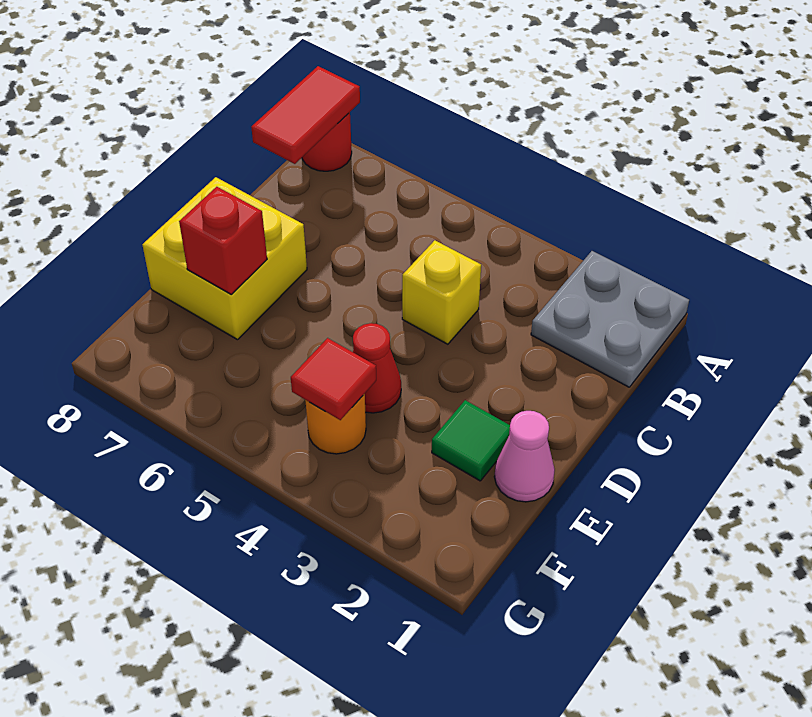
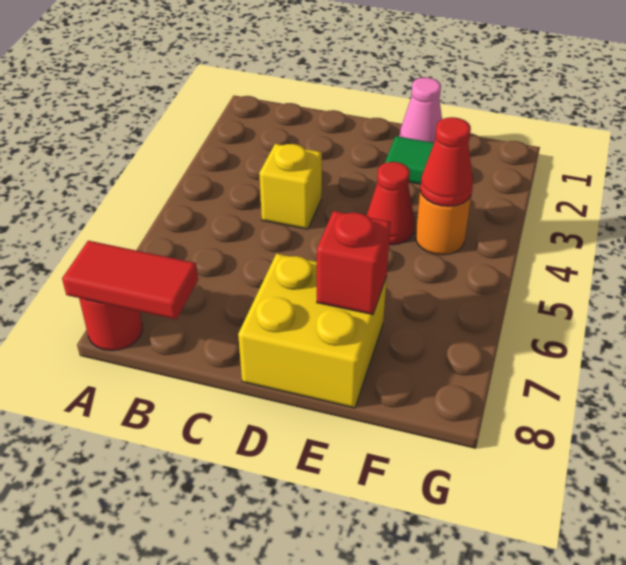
grey 2x2 plate [531,251,689,387] -> none
red 1x1 tile [291,338,376,420] -> red 1x1 cone [420,117,473,206]

